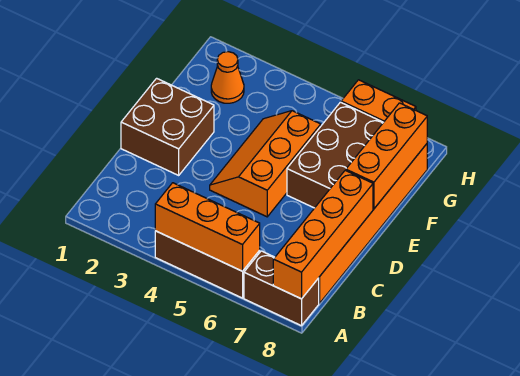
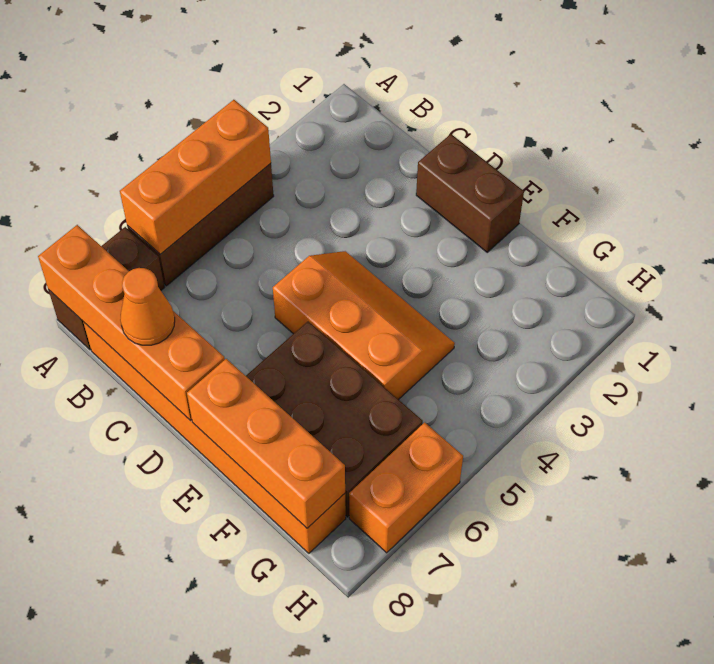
brown 2x2 brick [121,78,214,175] -> brown 1x2 brick [416,134,524,252]
orange 1x1 cone [211,52,244,103] -> orange 1x1 cone moved to [120,268,175,345]

